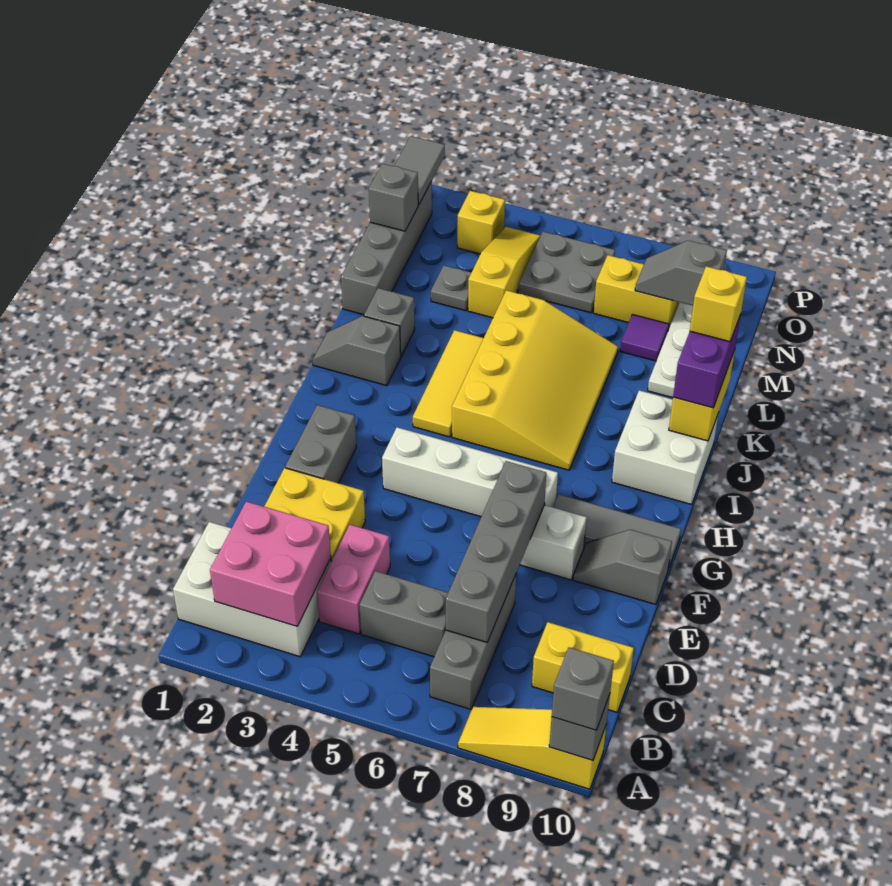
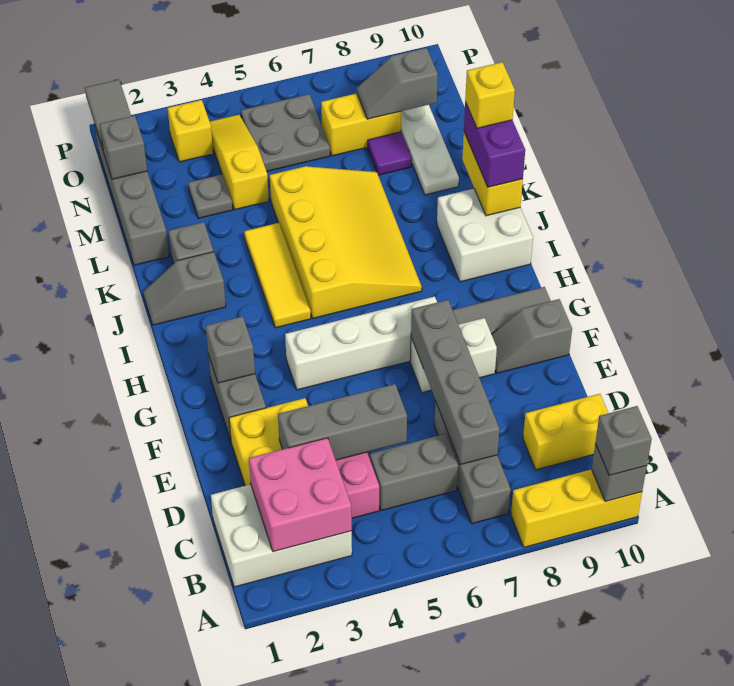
yellow 1x3 slope [458,707,606,789] -> yellow 1x3 brick [511,469,642,547]
none -> grey 1x3 brick [278,384,407,460]
none -> grey 1x1 brick [206,316,255,383]

